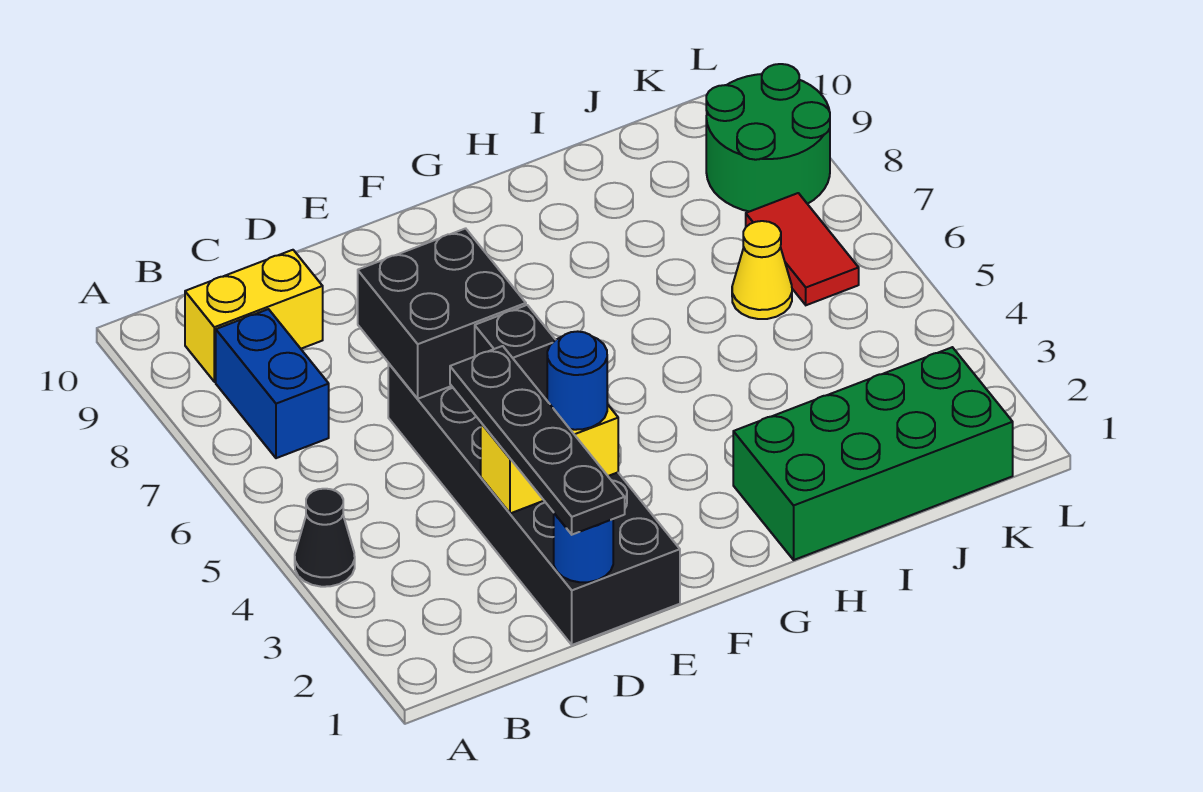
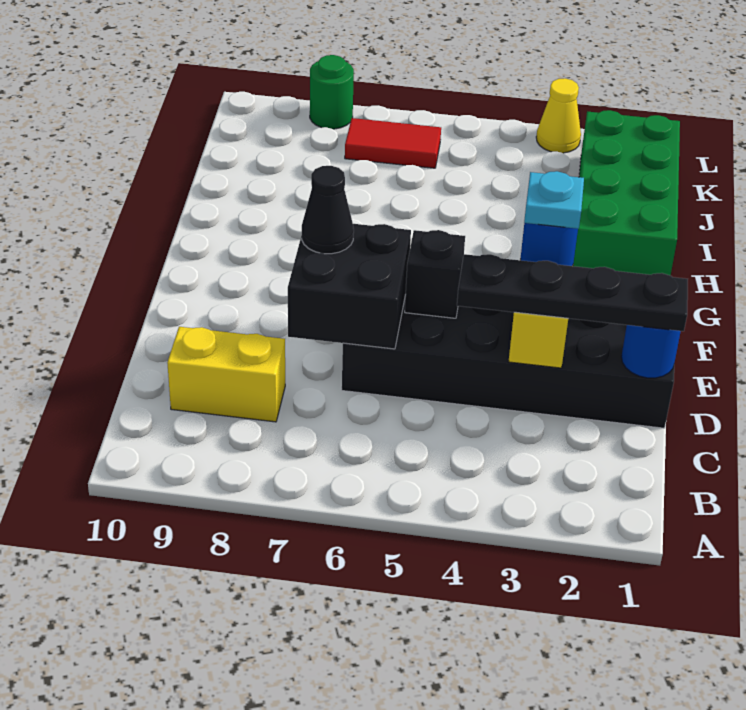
black 1x1 cone [295,489,355,587] -> black 1x1 cone moved to [302,165,354,254]
blue 1x2 brick [216,309,329,458] -> none
yellow 1x2 brick [185,250,323,382] -> yellow 1x2 brick turned to [167,327,285,422]
none -> cyan 1x1 plate [524,171,584,229]
yellow 1x1 cone [732,221,792,319] -> yellow 1x1 cone moved to [536,78,581,153]
green 2x2 round brick [706,64,830,212] -> green 1x1 round brick [310,55,354,129]

